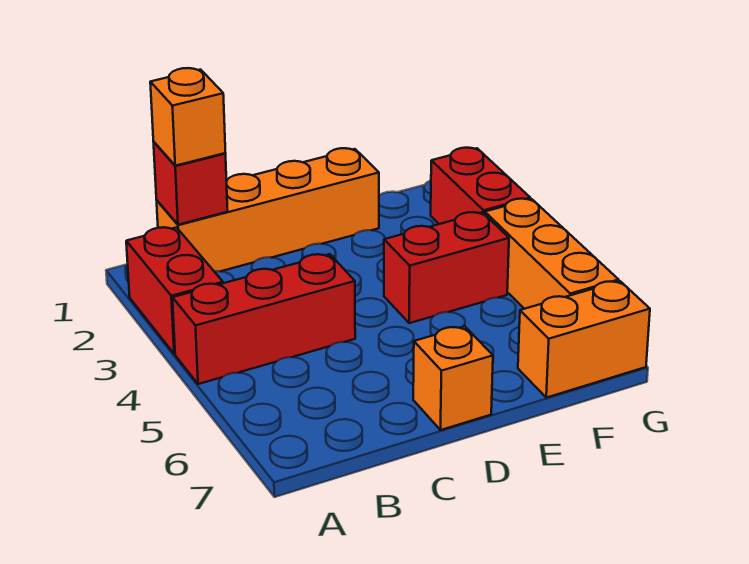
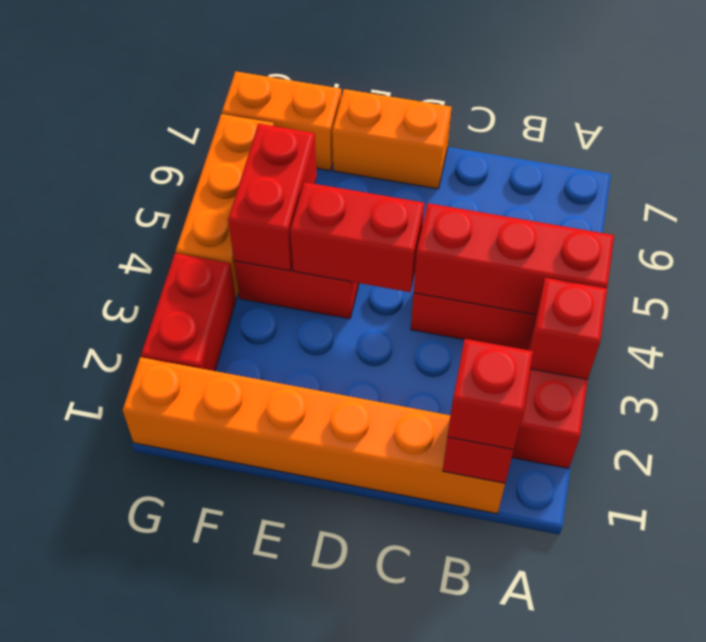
none -> red 1x1 brick [530,278,607,379]
none -> red 1x3 brick [414,203,614,315]
orange 1x4 brick [157,148,379,272] -> orange 1x6 brick [123,357,505,514]
orange 1x1 brick [150,68,226,166] -> red 1x1 brick [447,339,533,449]
none -> red 1x2 brick [290,182,424,292]
orange 1x1 brick [413,326,493,430] -> orange 1x2 brick [332,89,451,189]
none -> red 1x2 brick [228,124,317,271]

